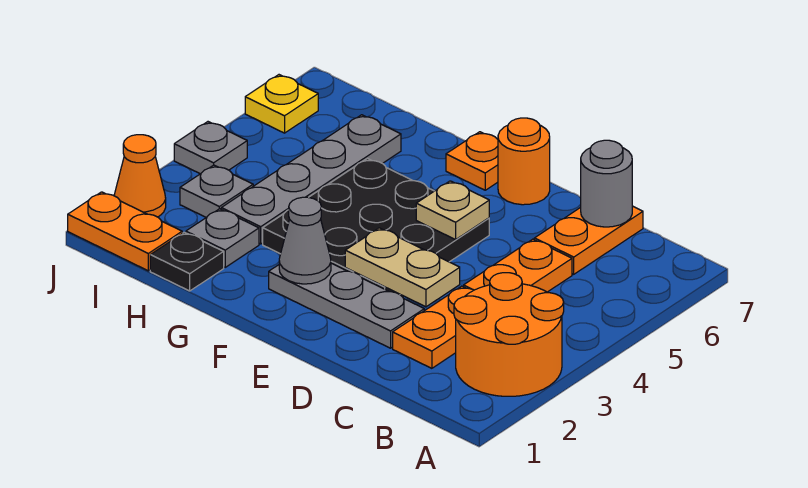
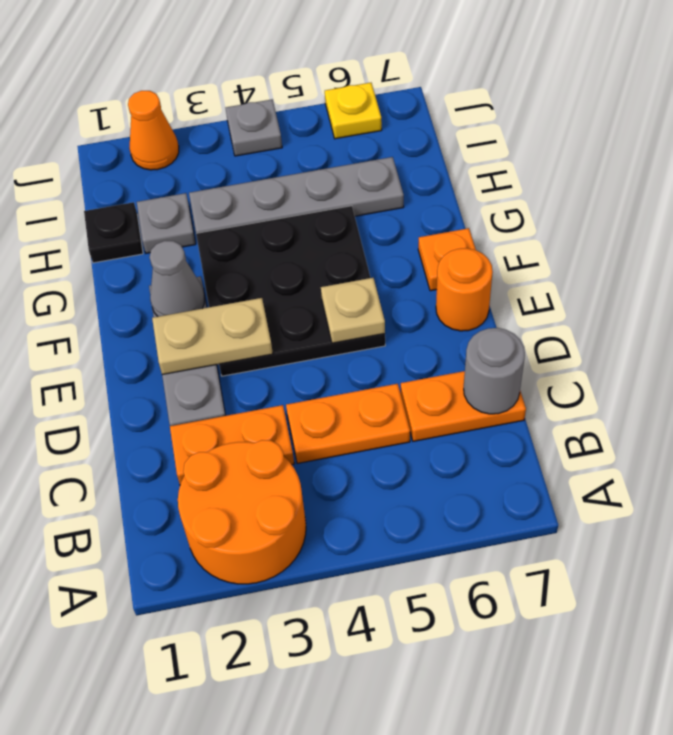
tan 1x2 plate [345,228,460,307] -> tan 1x2 plate turned to [152,298,273,375]
orange 1x2 plate [68,192,182,271] -> none
grey 1x1 plate [180,165,253,217] -> none

